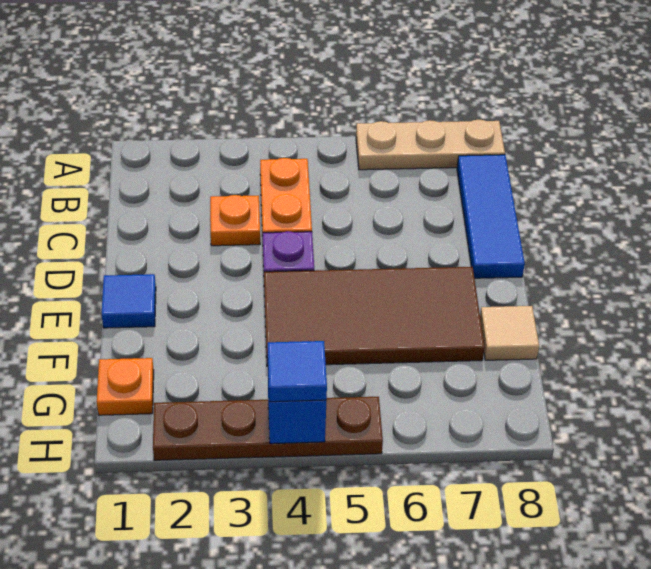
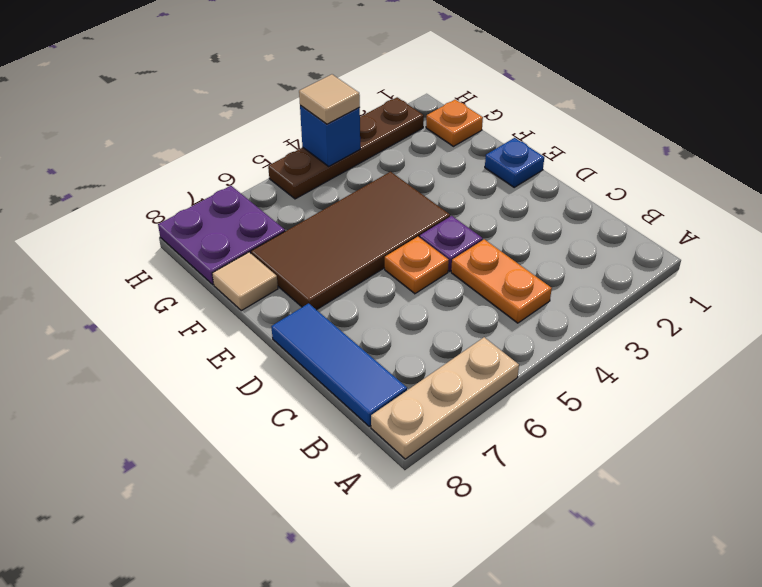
orange 1x1 plate [210,195,260,246] -> orange 1x1 plate moved to [385,237,449,294]
blue 1x1 tile [102,274,156,328] -> blue 1x1 plate [485,138,544,187]
none -> purple 2x2 plate [158,186,285,285]
blue 1x1 tile [268,341,327,402] -> tan 1x1 tile [299,74,360,124]

